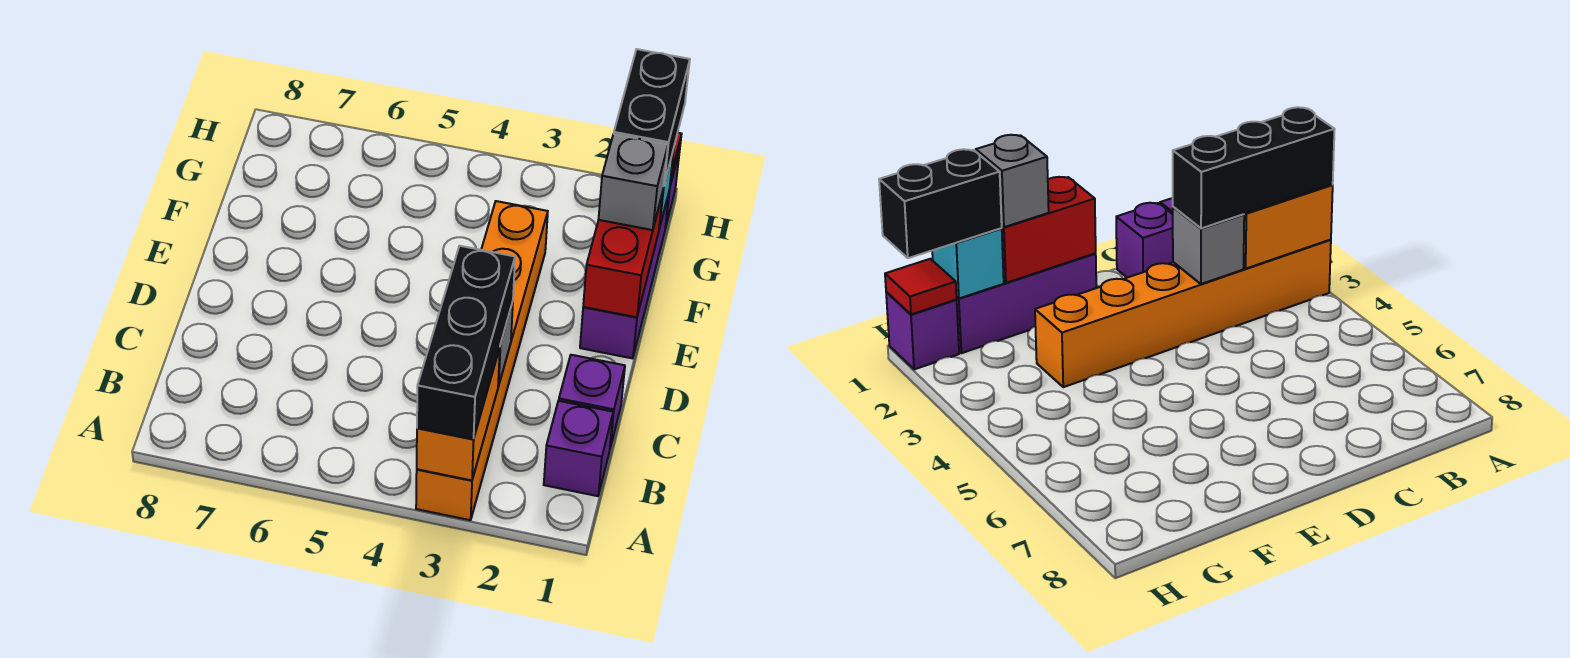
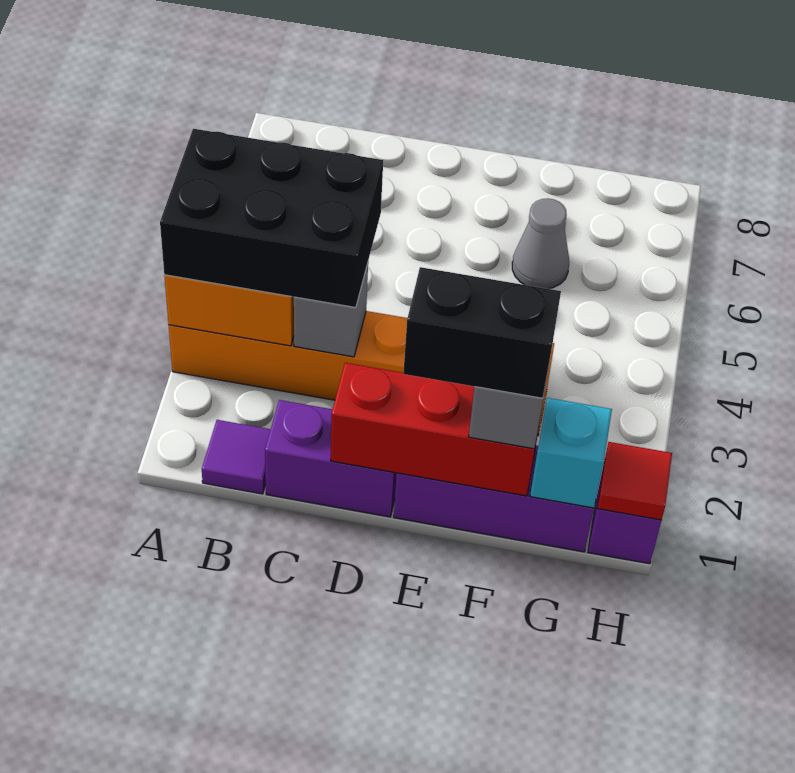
black 1x3 brick [417,246,515,439] -> black 2x3 brick [160,129,383,308]
purple 1x1 brick [544,401,613,496] -> purple 1x1 tile [202,420,271,494]
purple 1x1 brick [559,355,625,448] -> purple 1x2 brick [265,400,397,517]
red 1x2 brick [583,192,663,317] -> red 1x3 brick [331,363,542,496]
none -> grey 1x1 cone [512,198,569,289]
black 1x2 brick [614,49,690,184] -> black 1x2 brick moved to [403,267,561,398]

